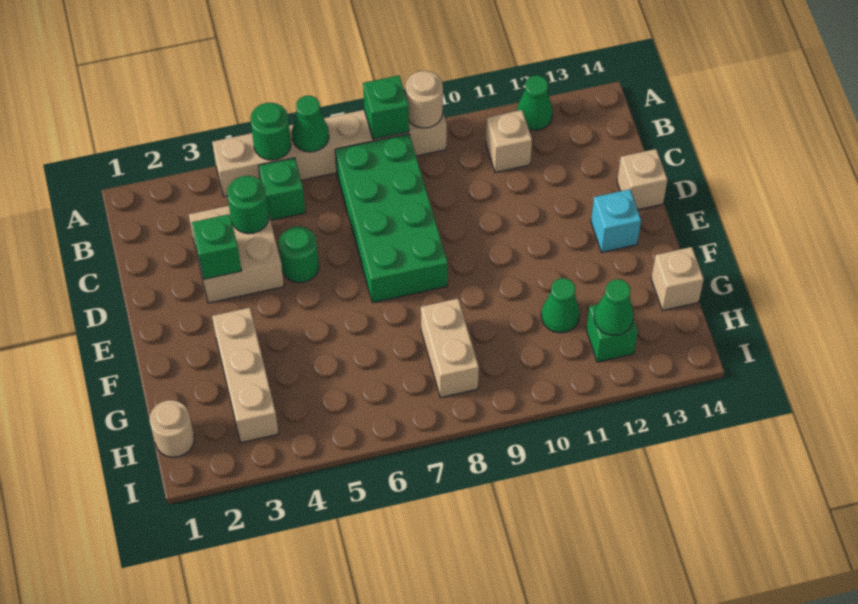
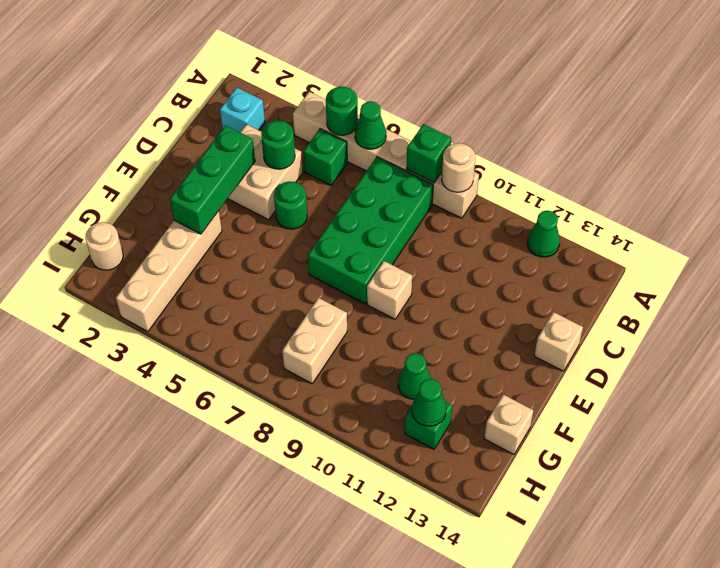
tan 1x1 brick [486,110,532,172] -> tan 1x1 brick moved to [367,261,412,319]
green 1x1 brick [192,214,241,279] -> green 1x3 brick [170,126,255,234]
cyan 1x1 brick [591,189,641,252] -> cyan 1x1 brick moved to [220,88,265,132]
tan 1x3 brick [212,308,279,443] -> tan 1x4 brick [116,211,222,331]

